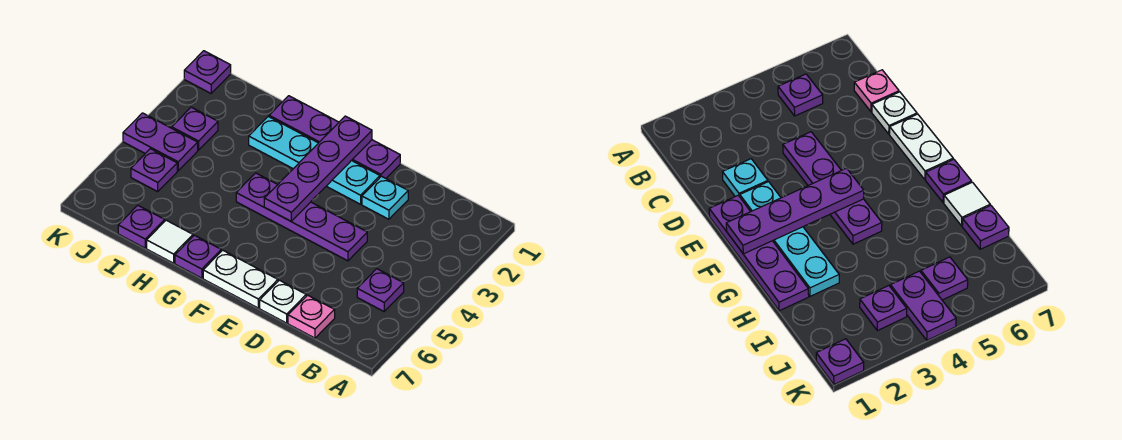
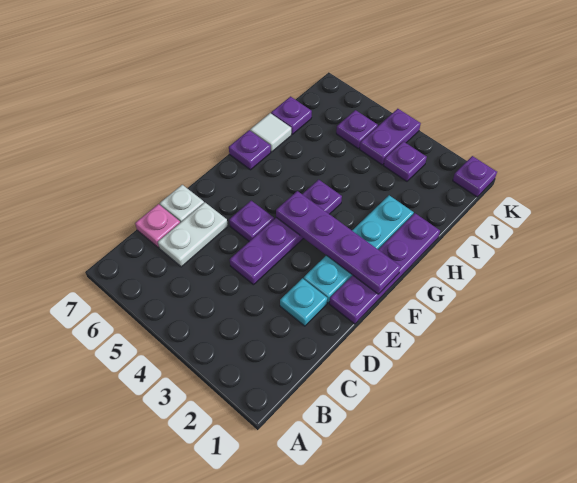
purple 1x1 plate [357,269,404,311] -> purple 1x1 plate moved to [229,201,274,241]
white 1x2 plate [203,250,278,308] -> white 1x2 plate moved to [158,202,228,267]

